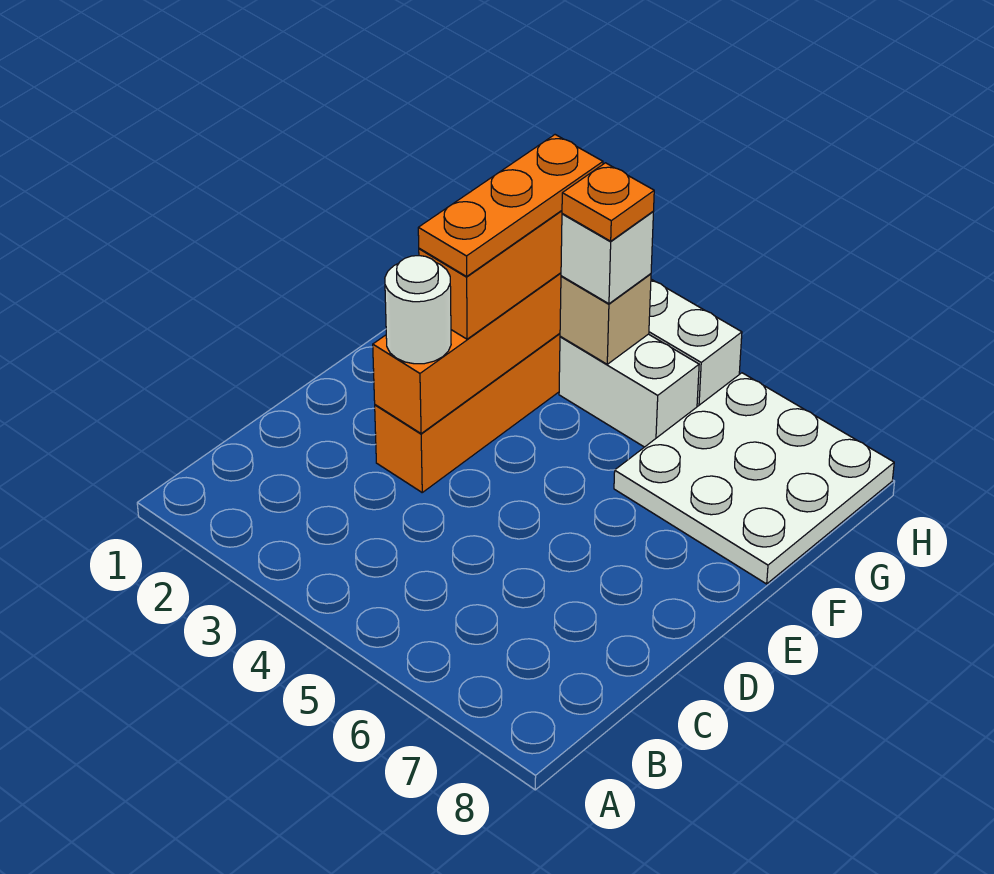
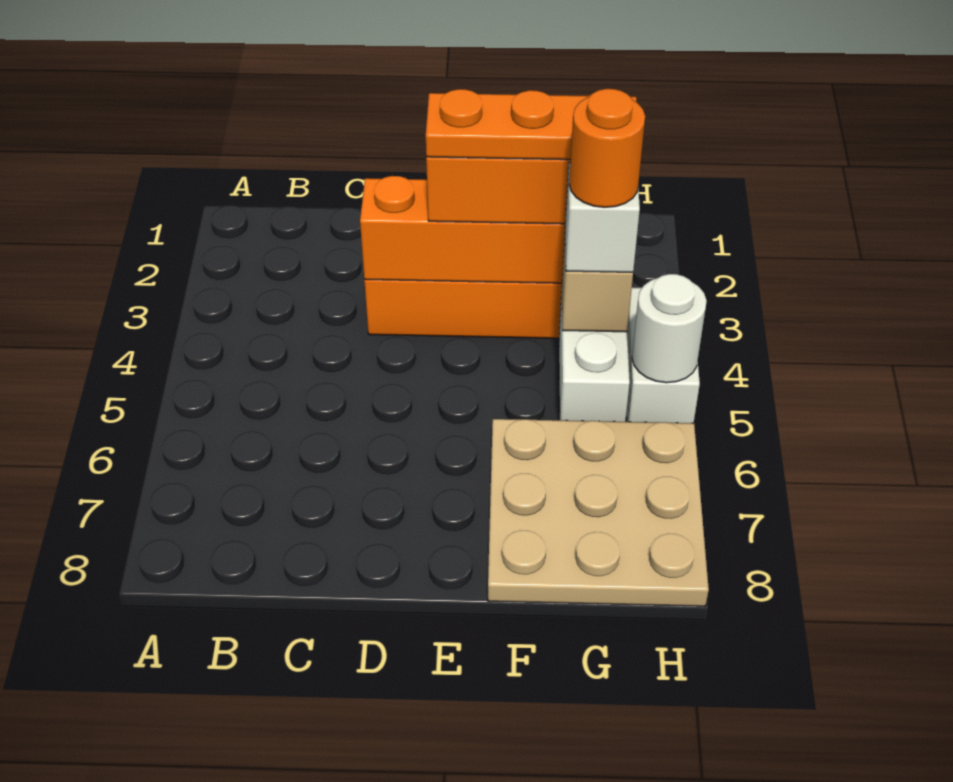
white 1x1 round brick [385,256,451,364] -> white 1x1 round brick moved to [632,274,707,383]
white 3x3 plate [614,373,894,584] -> tan 3x3 plate [488,419,709,606]
orange 1x1 plate [562,163,654,241] -> orange 1x1 round brick [569,89,645,207]

